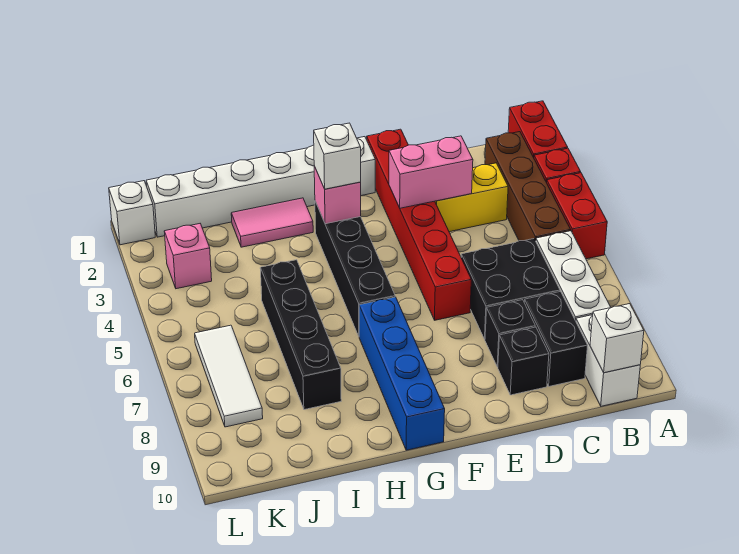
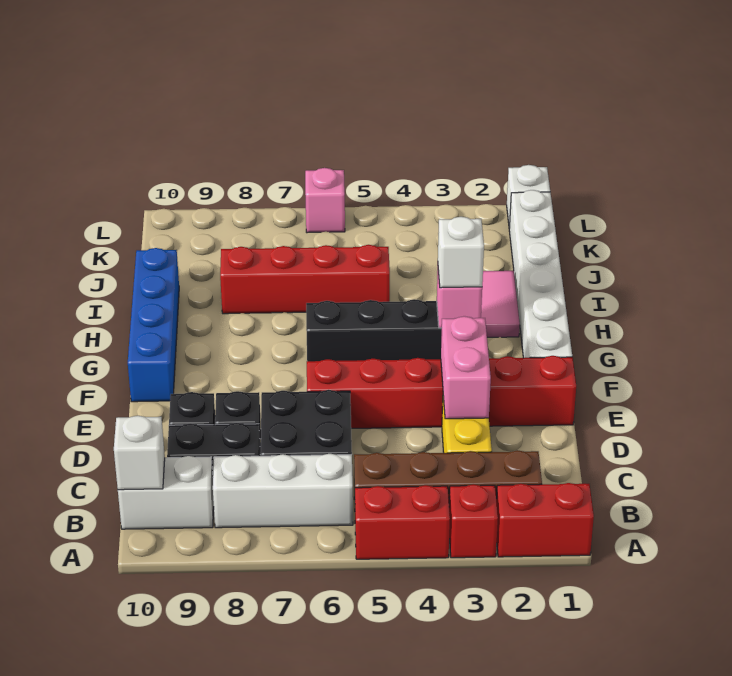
blue 1x4 brick [359,297,445,450] -> blue 1x4 brick turned to [128,248,179,402]
black 1x4 brick [260,260,341,410] -> red 1x4 brick [220,245,390,314]
pink 1x1 brick [164,224,212,289] -> pink 1x1 brick moved to [305,168,345,233]
white 1x3 tile [195,325,263,427] -> none

